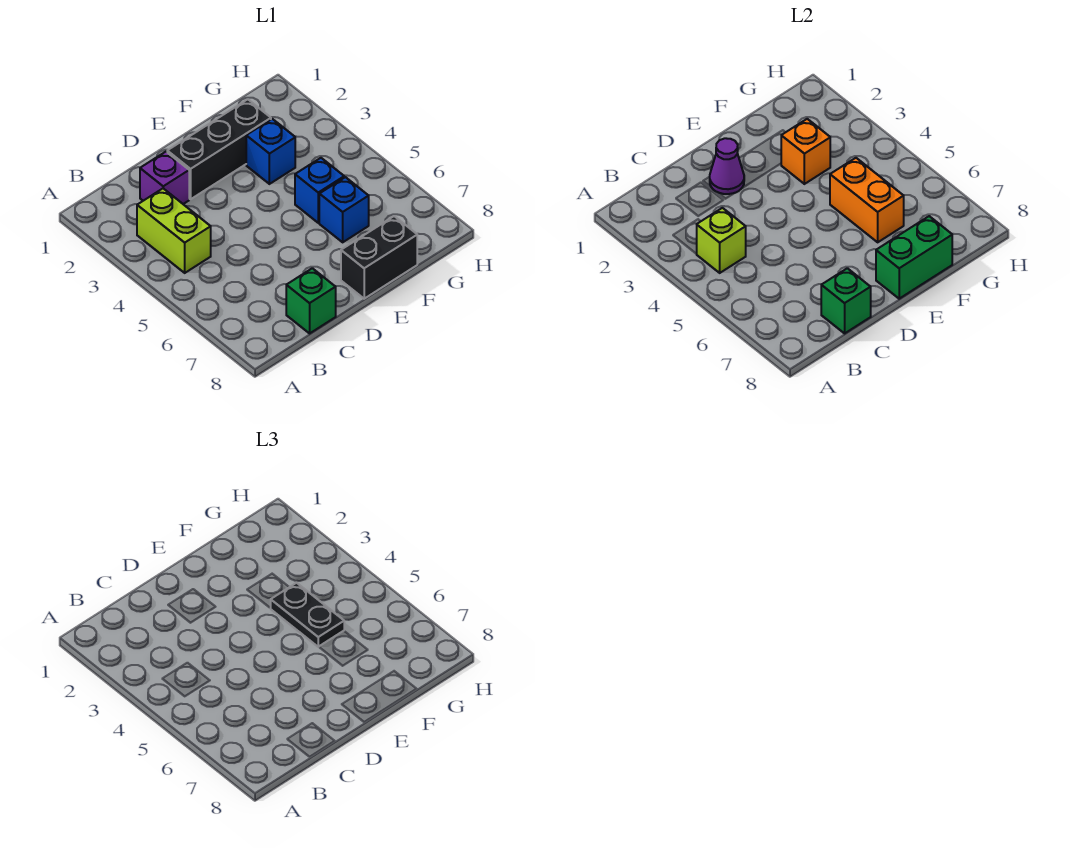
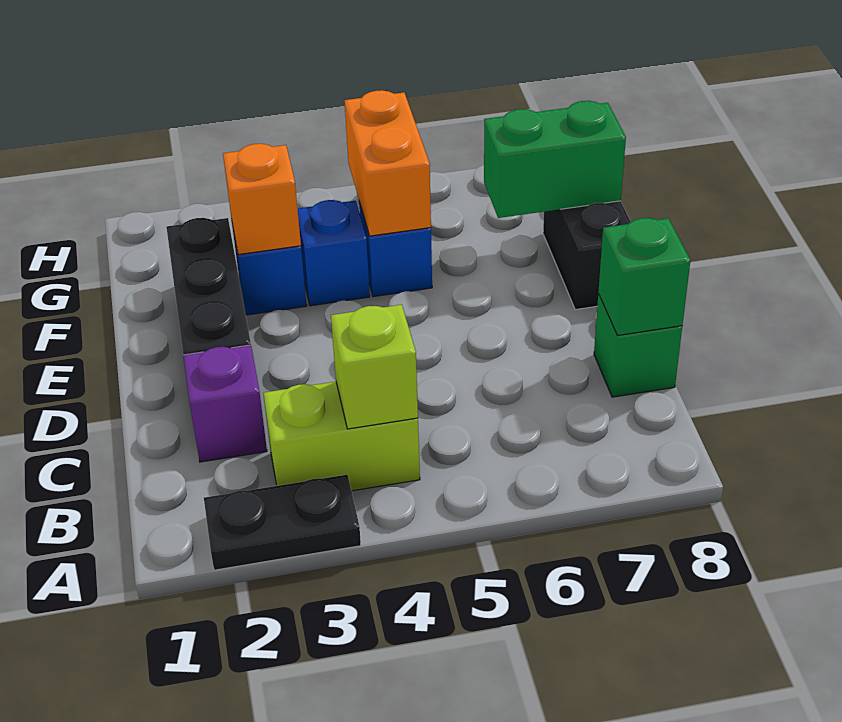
purple 1x1 cone [710,138,744,194] -> none
green 1x2 brick [876,216,952,299] -> green 1x2 brick turned to [484,101,626,218]
black 1x2 plate [271,583,344,647] -> black 1x2 plate moved to [204,475,361,570]
orange 1x2 brick [830,158,904,242] -> orange 1x2 brick turned to [344,90,431,236]
blue 1x1 brick [319,177,369,242] -> blue 1x1 brick moved to [298,200,370,306]

